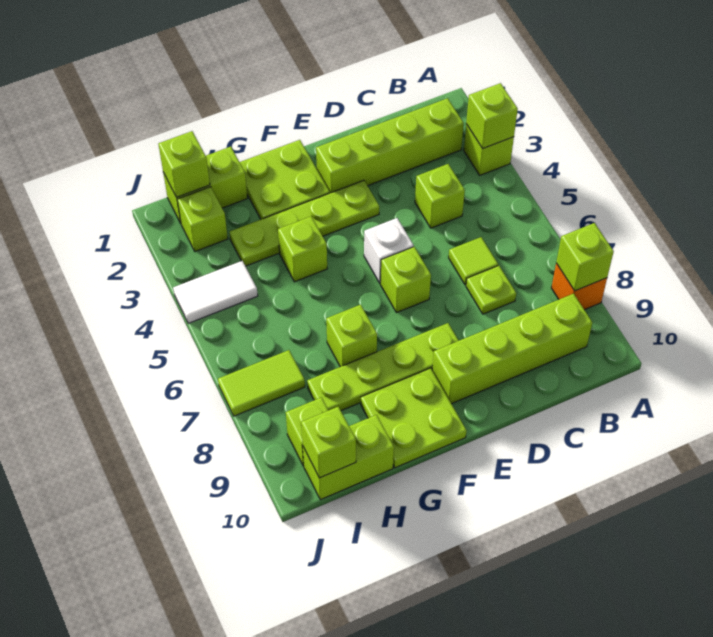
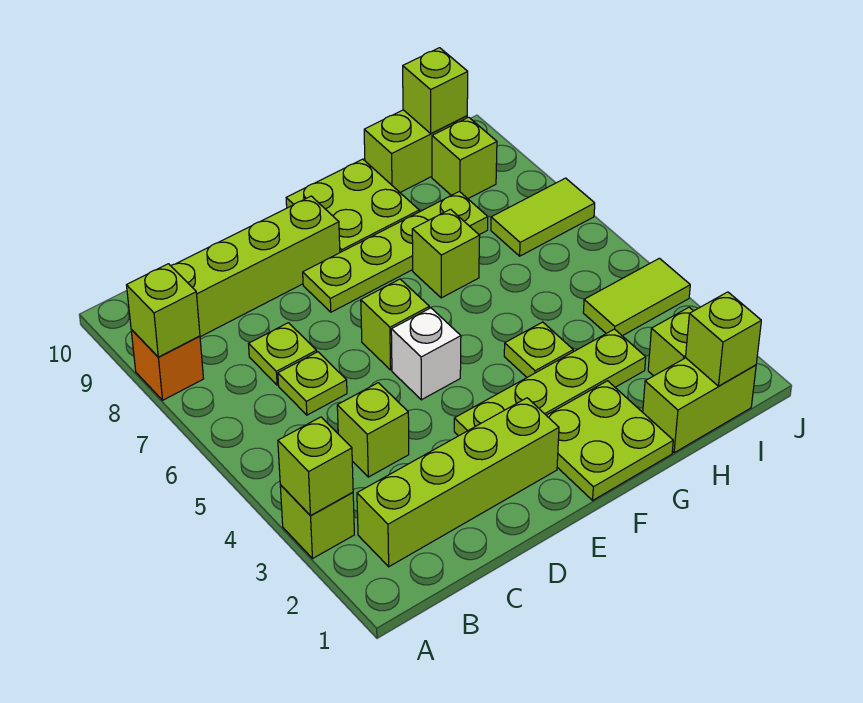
lime 1x1 tile [449,237,498,285] -> lime 1x1 plate [278,352,347,415]
lime 1x1 brick [278,216,327,282] -> lime 1x1 plate [504,322,573,377]
white 1x2 tile [173,261,258,323] -> lime 1x2 tile [583,258,690,336]

